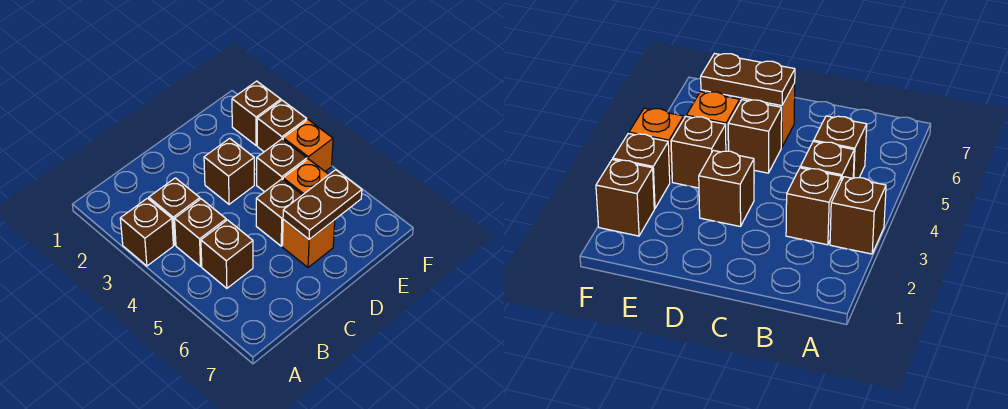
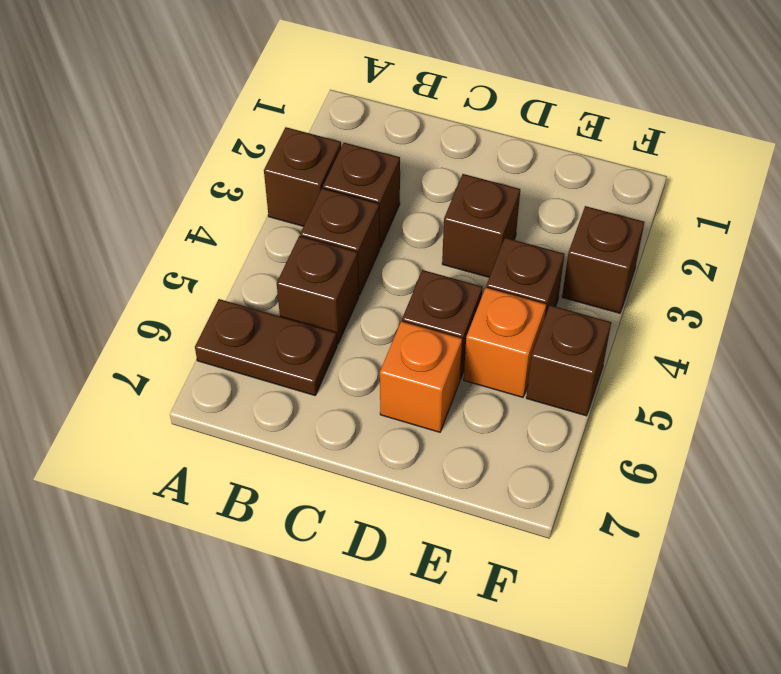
brown 1x2 plate [283,170,362,239] -> brown 1x2 plate moved to [195,299,337,395]
brown 1x1 brick [232,81,281,145] -> brown 1x1 brick moved to [526,305,611,416]
orange 1x1 brick [283,120,333,171] -> none

